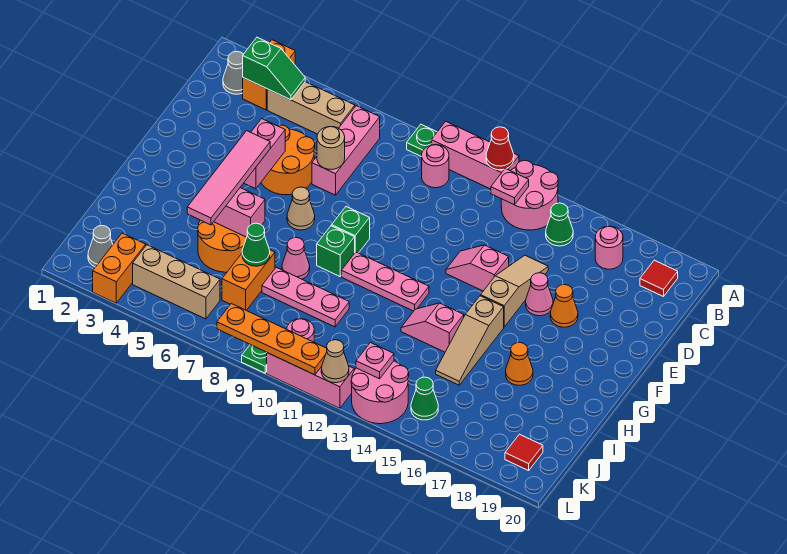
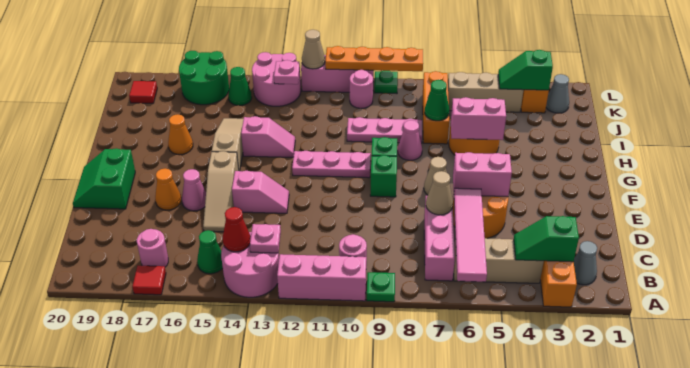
red 1x1 cone [486,127,514,170] -> red 1x1 cone moved to [223,207,250,252]
red 1x1 tile [640,260,678,297] -> red 1x1 tile moved to [132,266,166,295]
tan 1x1 round brick [317,127,345,170] -> tan 1x1 cone [426,171,453,215]
pink 1x2 brick [244,119,285,189] -> pink 1x2 brick turned to [453,152,512,197]
none -> green 2x2 slope [73,148,135,209]
pink 1x4 tile [187,131,270,225] -> pink 1x4 tile moved to [454,188,487,282]
orange 1x2 brick [222,250,275,310] -> orange 1x3 brick [423,71,449,144]
none -> green 1x2 slope [498,50,553,90]
none -> green 2x2 round brick [179,51,229,105]

